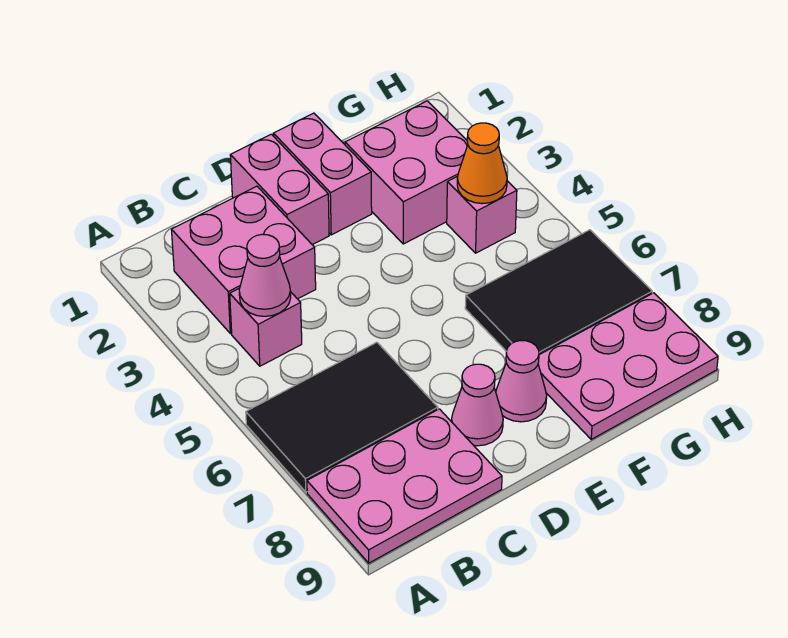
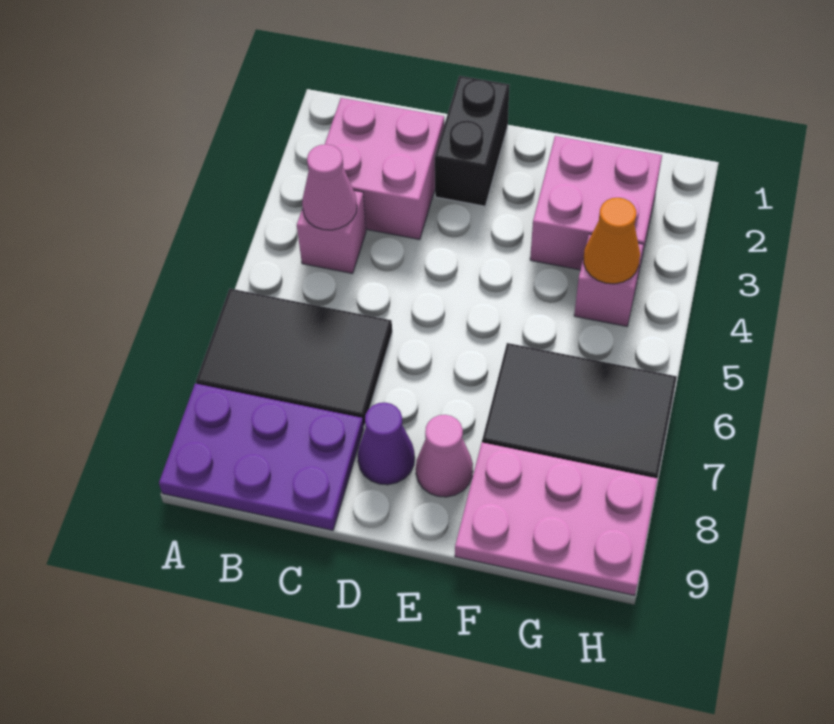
pink 2x3 plate [307,409,502,563] -> purple 2x3 plate [159,384,363,530]
pink 1x2 brick [230,134,329,245] -> black 1x2 brick [435,76,510,206]
pink 1x1 cone [452,364,503,446] -> purple 1x1 cone [358,402,415,485]
pink 1x2 brick [273,113,372,235] -> none

